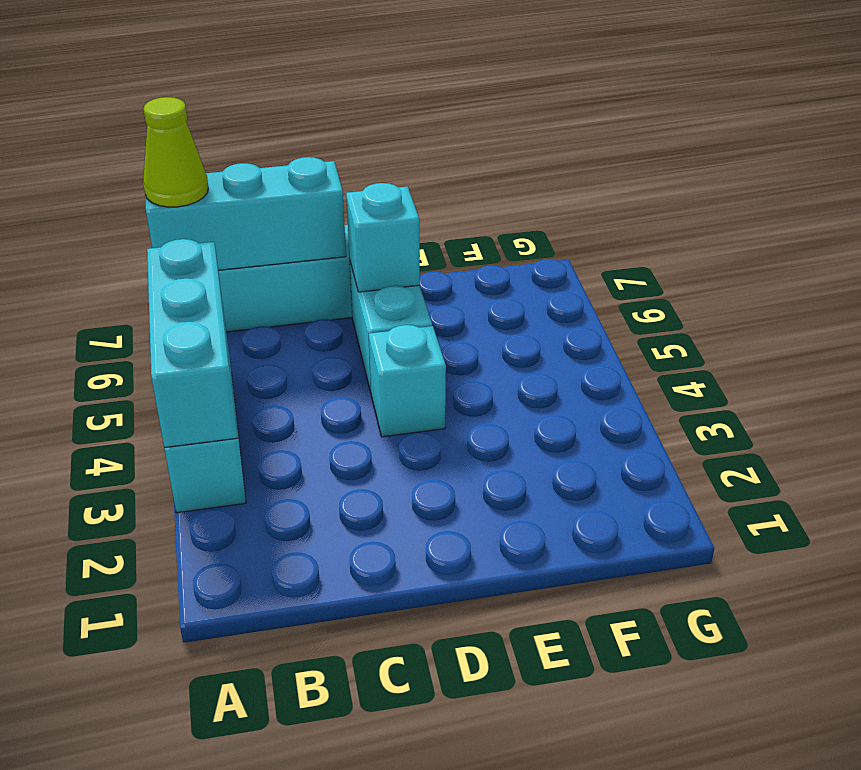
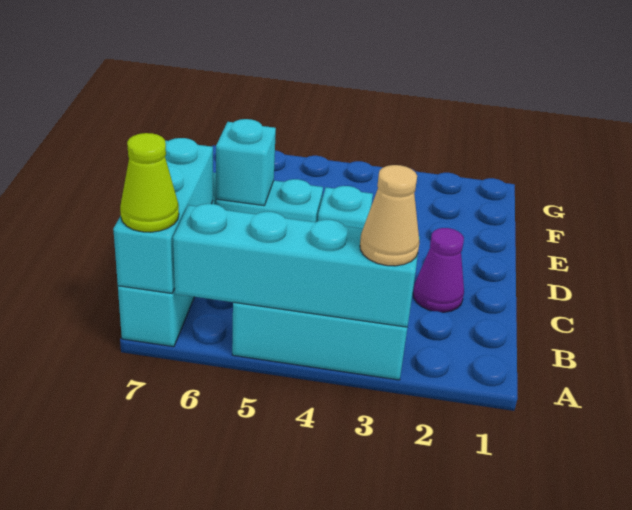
cyan 1x3 brick [147,239,237,448] -> cyan 1x4 brick [173,204,420,327]
none -> tan 1x1 cone [360,165,419,266]
none -> purple 1x1 cone [413,228,464,312]

